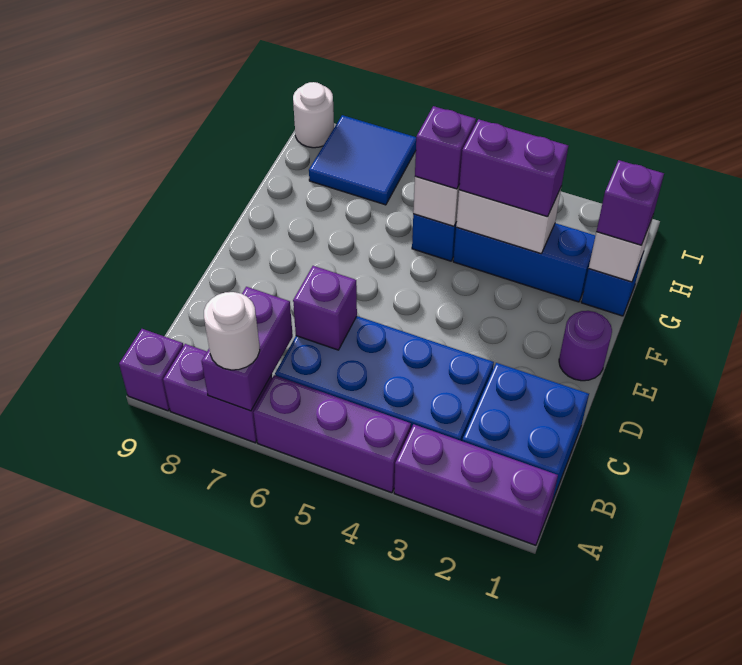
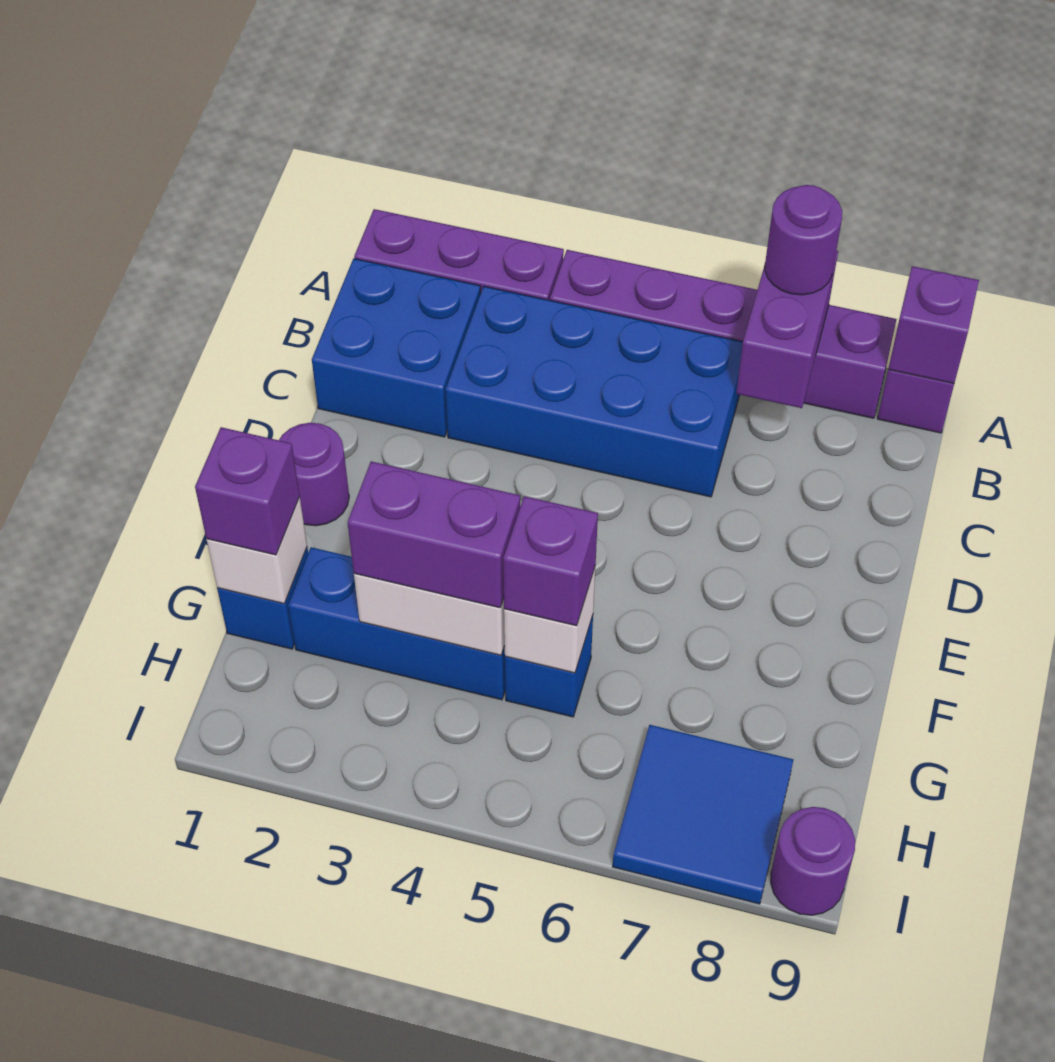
white 1x1 round brick [204,292,260,370] -> purple 1x1 round brick [765,185,842,295]
purple 1x1 brick [293,266,357,350] -> purple 1x1 brick moved to [888,266,979,384]
white 1x1 round brick [293,82,334,148] -> purple 1x1 round brick [771,807,855,915]

